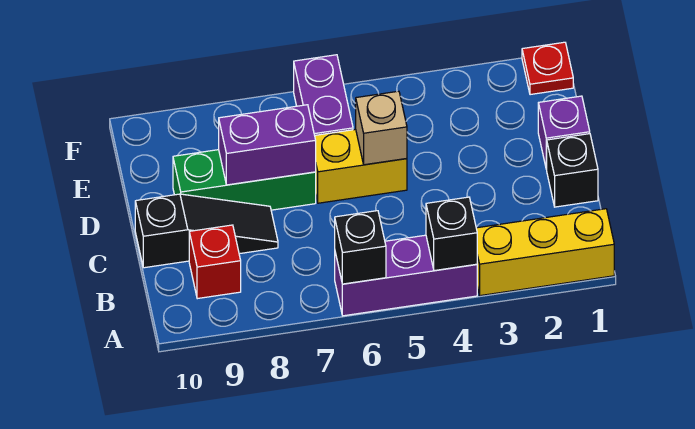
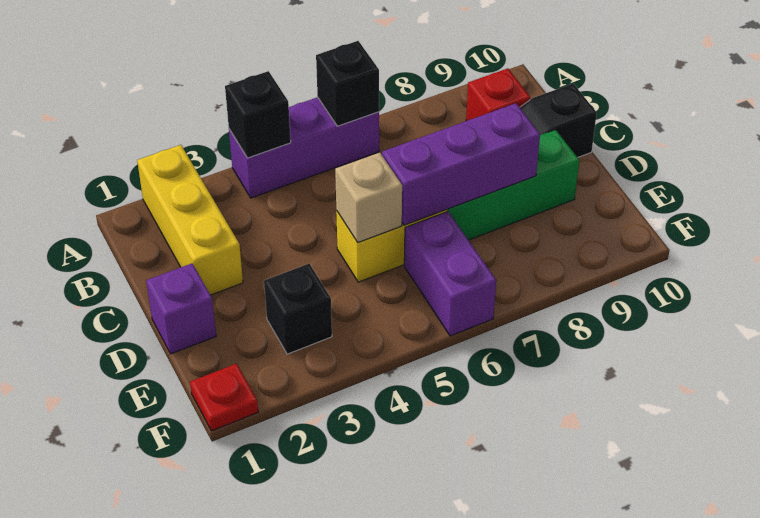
yellow 1x3 brick [476,209,614,296] -> yellow 1x3 brick turned to [137,145,243,295]
black 1x1 brick [547,134,598,207] -> black 1x1 brick moved to [264,264,332,354]
purple 1x2 brick [219,105,316,185] -> purple 1x3 brick [382,103,540,225]

